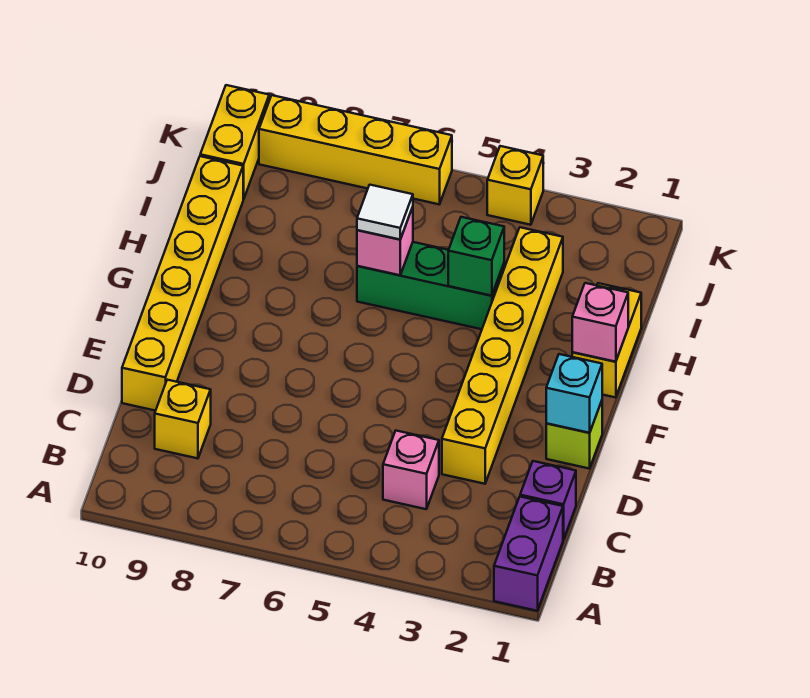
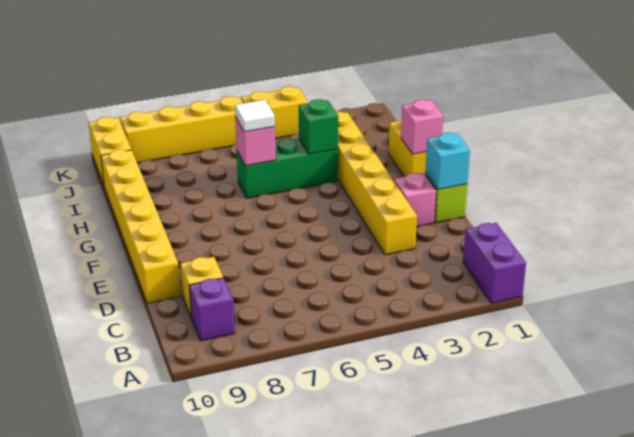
purple 1x1 brick [520,461,576,540] -> purple 1x1 brick moved to [189,278,235,341]
pink 1x1 brick [383,431,439,509] -> pink 1x1 brick moved to [394,173,436,227]
yellow 1x1 brick [487,146,543,225] -> yellow 1x2 brick [241,86,308,138]

